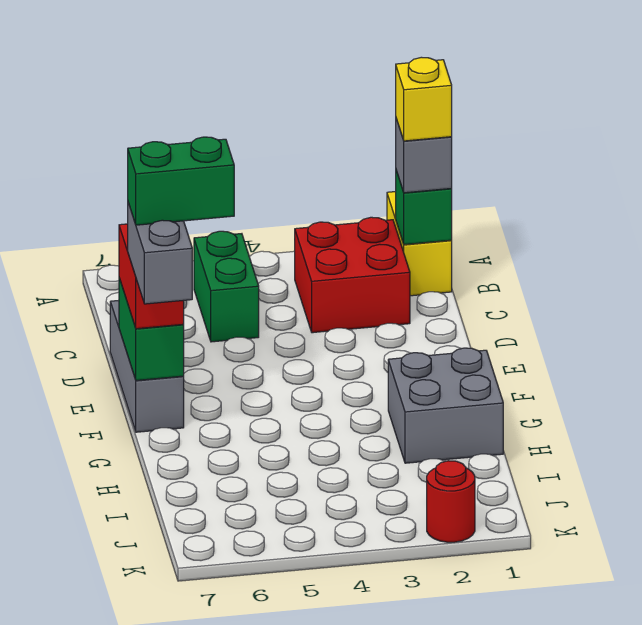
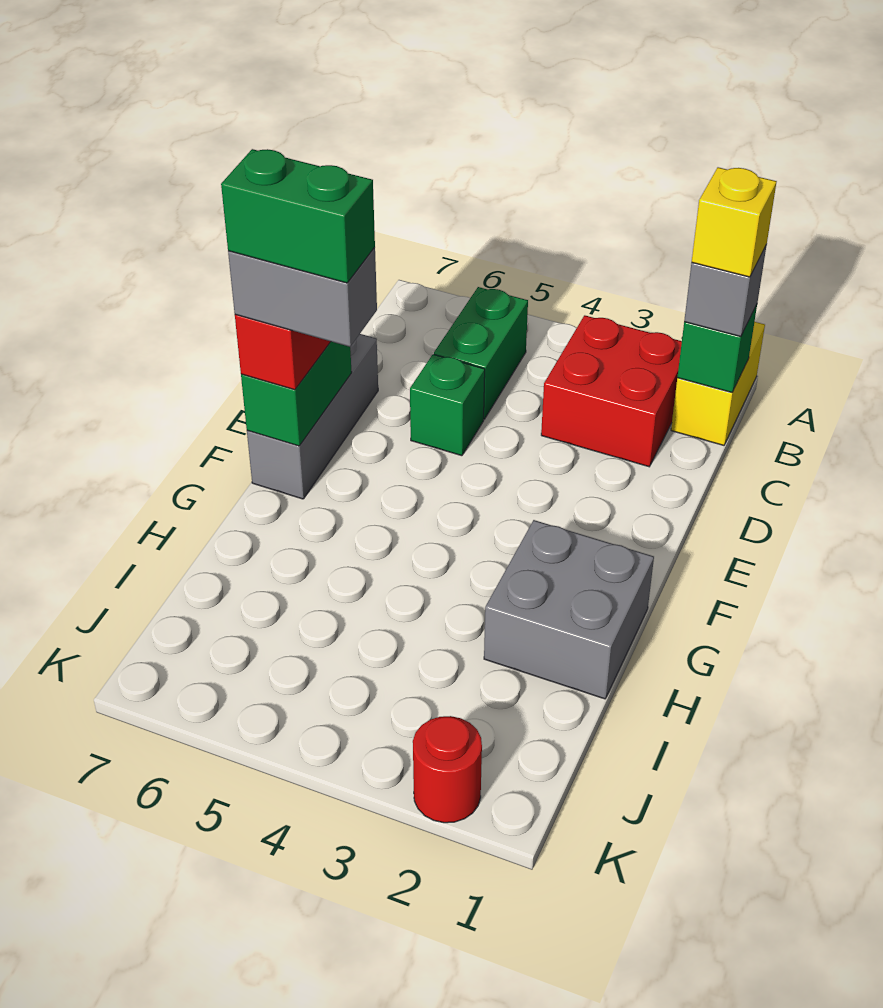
none -> green 1x1 brick [410,354,485,456]
grey 1x2 brick [128,203,192,304] -> grey 1x2 brick turned to [228,247,377,347]

